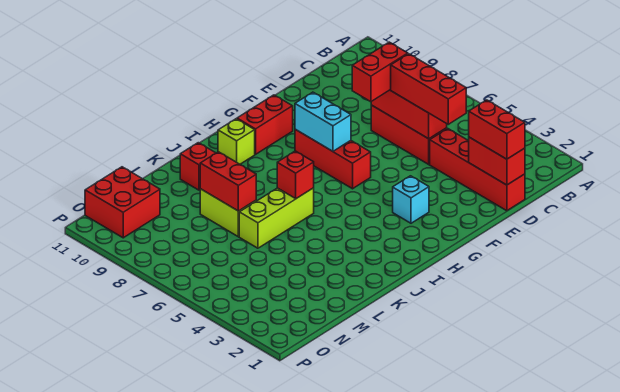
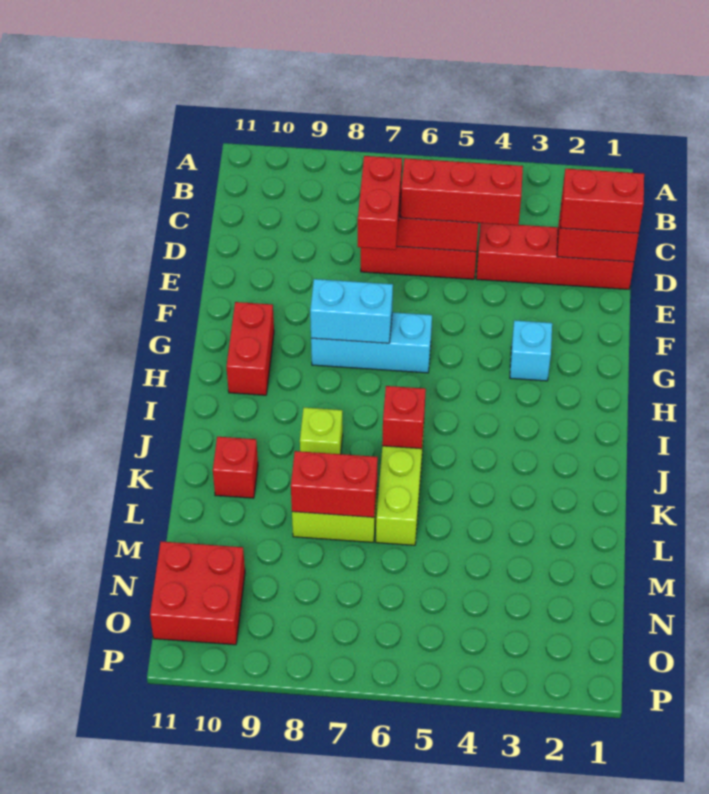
red 1x3 brick [295,129,371,189] -> cyan 1x3 brick [311,312,432,373]
lime 1x1 brick [218,119,255,164] -> lime 1x1 brick moved to [300,408,343,454]

